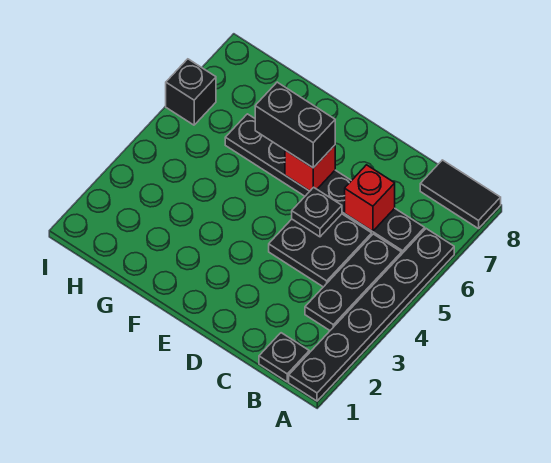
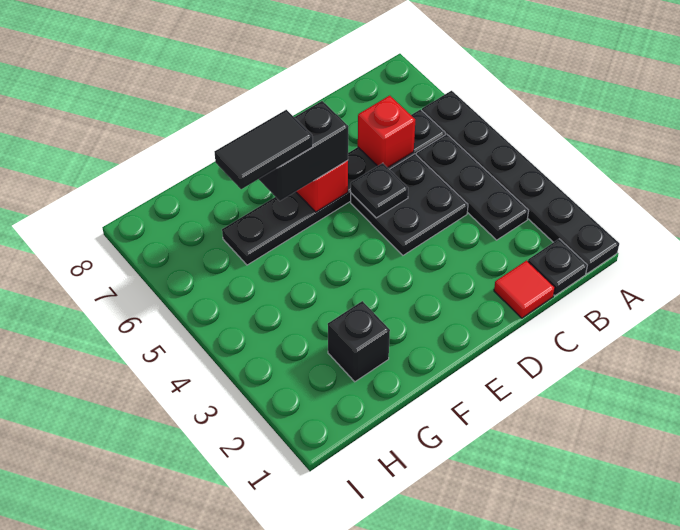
black 1x2 tile [420,160,501,229] -> black 1x2 tile moved to [215,110,313,189]
none -> red 1x1 tile [494,260,555,318]
black 1x1 brick [166,59,216,125] -> black 1x1 brick moved to [328,301,390,382]

